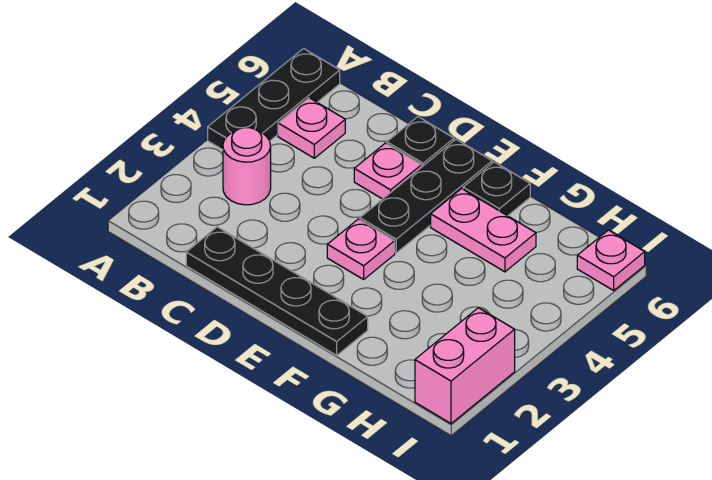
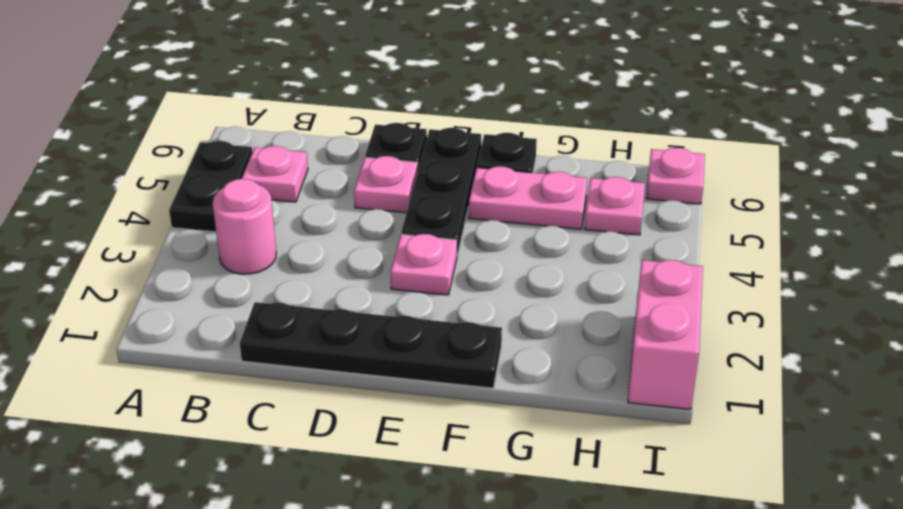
black 1x3 plate [208,49,340,150] -> black 1x2 plate [169,141,252,232]
none -> pink 1x1 plate [585,177,645,235]

